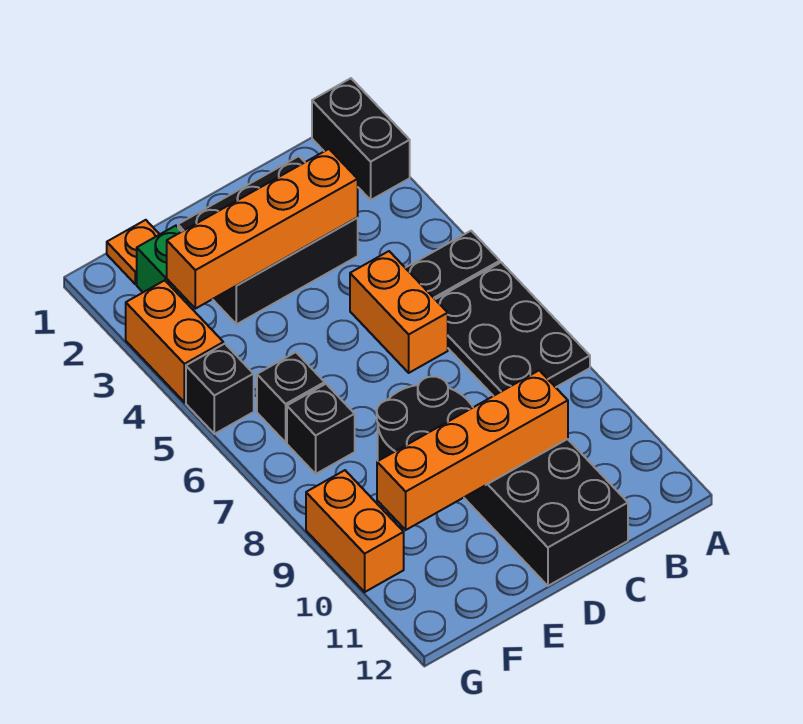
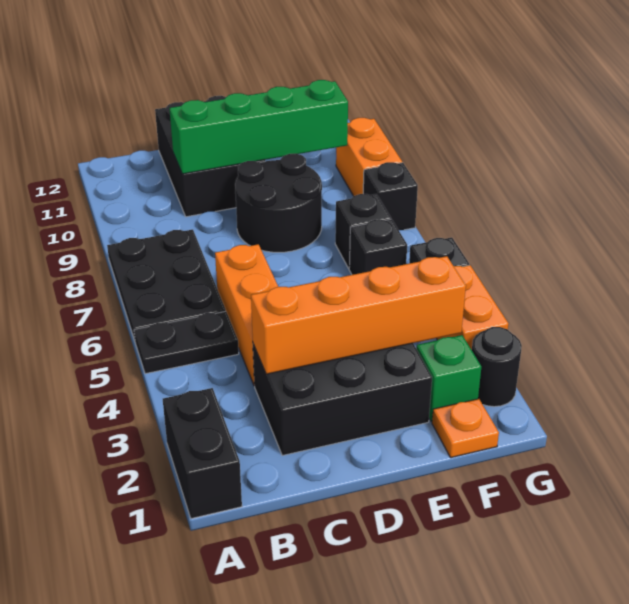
orange 1x2 brick [350,251,448,373] -> orange 1x3 brick [215,244,278,386]
orange 1x4 brick [377,370,568,530] -> green 1x4 brick [170,80,348,174]
none -> black 1x1 round brick [472,327,522,407]
none -> black 1x1 brick [363,162,418,230]

